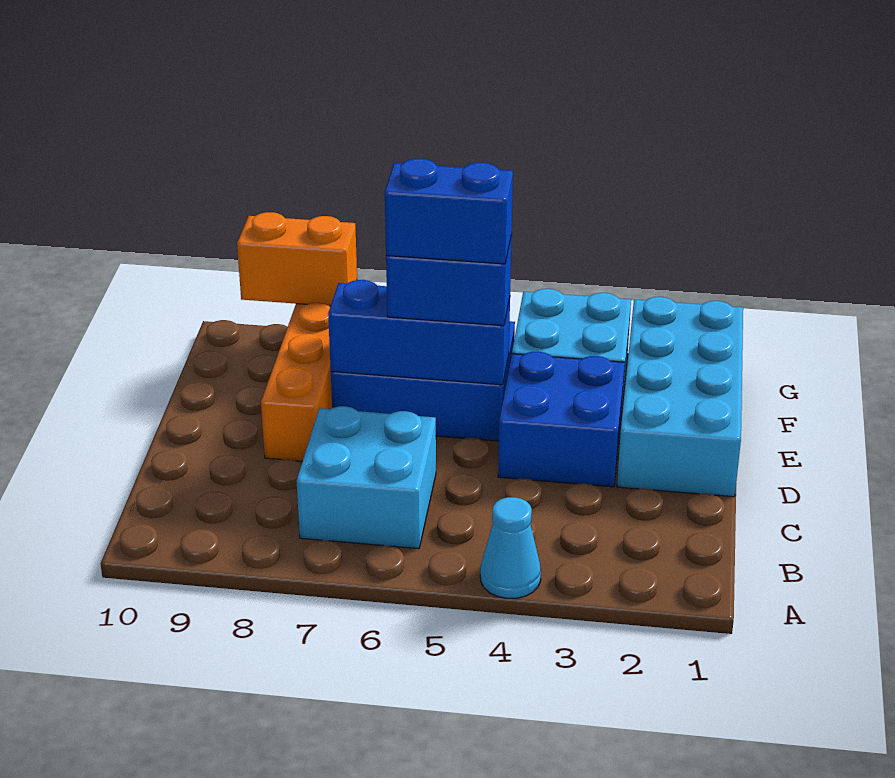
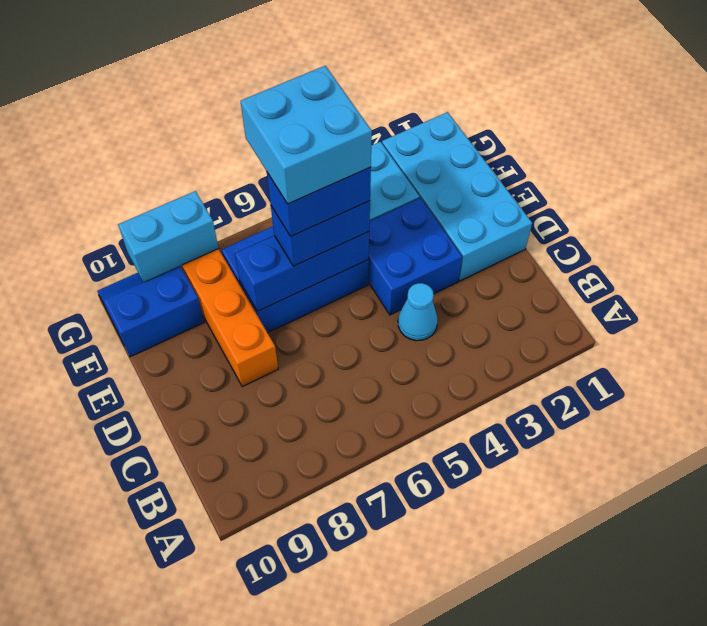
cyan 1x1 cone [480,497,541,598] -> cyan 1x1 cone moved to [398,283,438,341]
cyan 2x2 brick [297,406,436,549] -> cyan 2x2 brick moved to [241,66,372,204]
none -> blue 2x2 slope [98,266,204,357]
orange 1x2 brick [237,212,357,306] -> cyan 1x2 brick [118,191,219,282]

